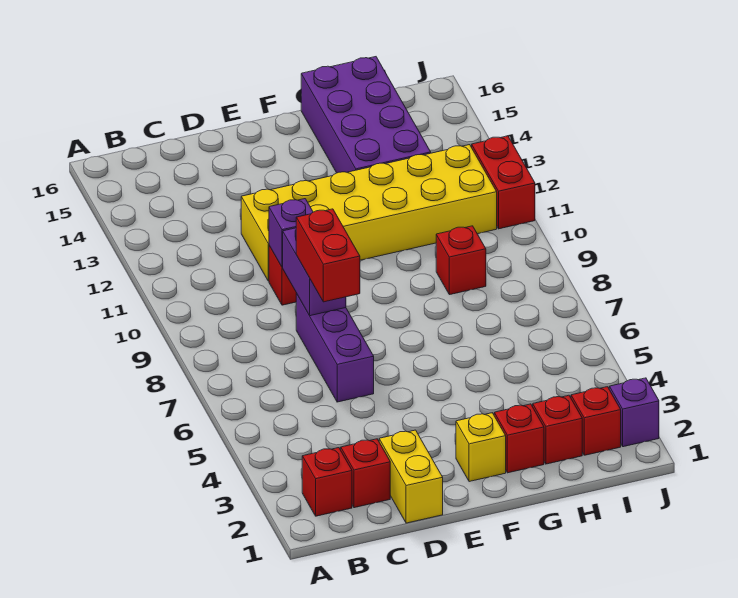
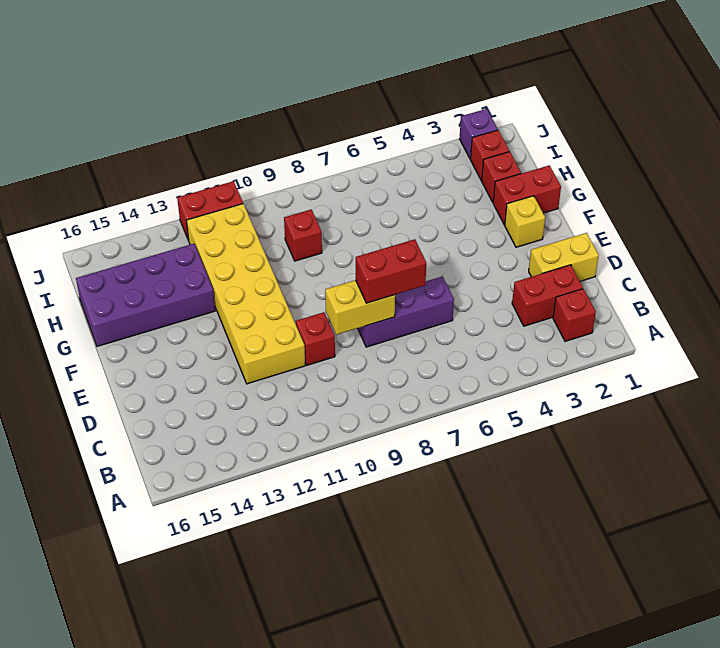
red 1x1 brick [341,439,390,508] -> red 1x2 brick [512,265,583,326]
purple 1x2 brick [282,228,346,316] -> yellow 1x2 brick [325,280,395,335]
purple 1x1 brick [269,199,313,267] -> none
red 1x1 brick [494,404,544,473] -> red 1x2 brick [493,165,561,225]

